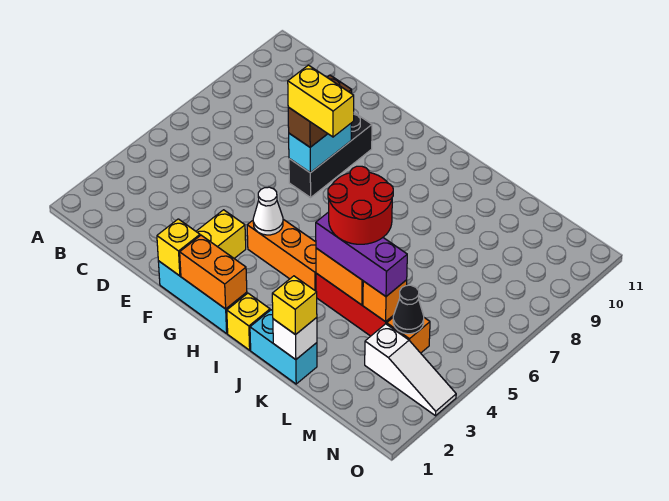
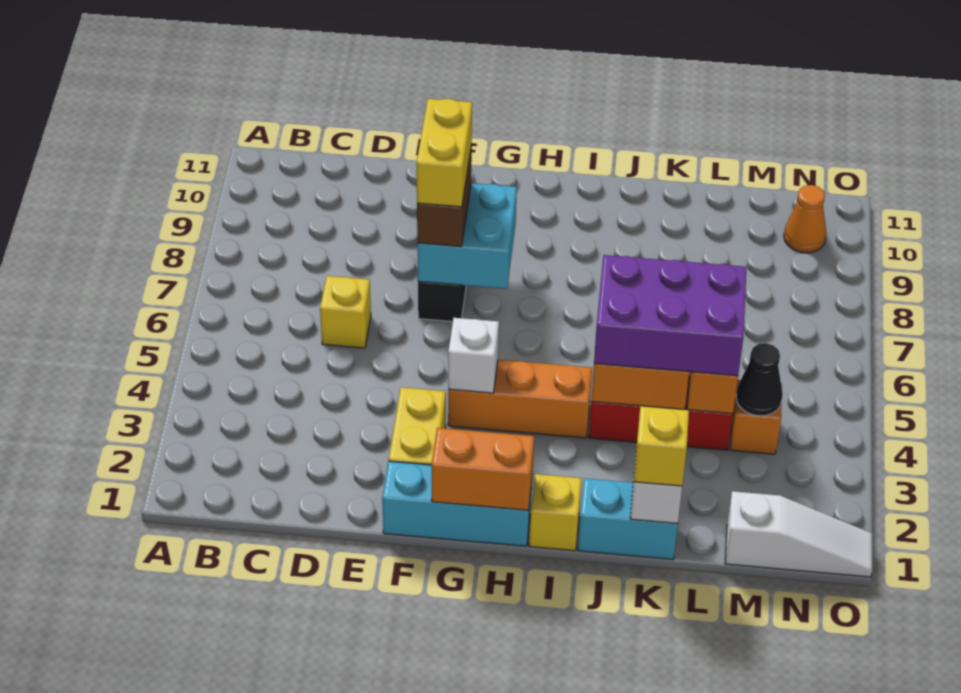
yellow 1x1 brick [157,219,200,276] -> yellow 1x1 brick moved to [320,276,371,348]
cyan 1x2 brick [289,124,351,173] -> cyan 2x2 brick [417,183,517,289]
yellow 1x2 brick [288,65,354,137] -> yellow 1x2 brick turned to [417,99,472,207]
white 1x1 cone [253,187,283,235] -> white 1x1 brick [448,318,499,393]
purple 1x3 brick [316,212,407,296] -> purple 2x3 brick [594,255,746,376]
red 2x2 round brick [328,166,393,244] -> none
white 1x3 slope [365,324,456,416] -> white 1x3 slope moved to [725,491,872,577]
none -> orange 1x1 cone [784,185,827,253]

